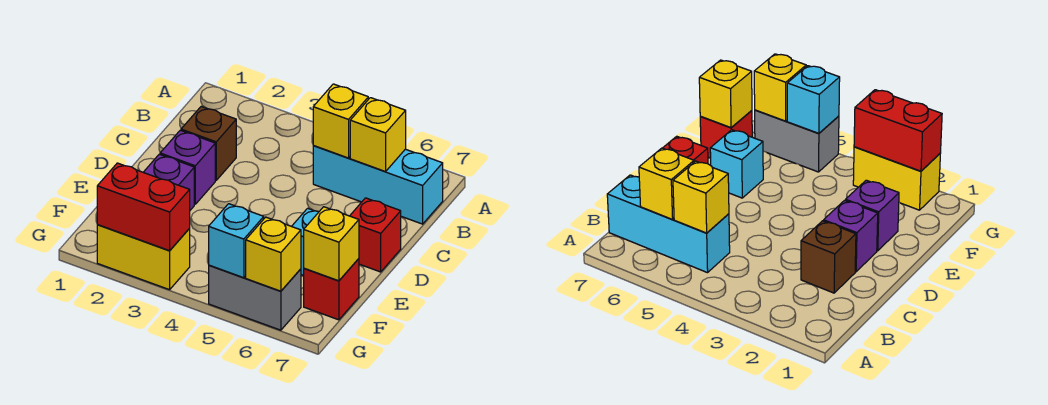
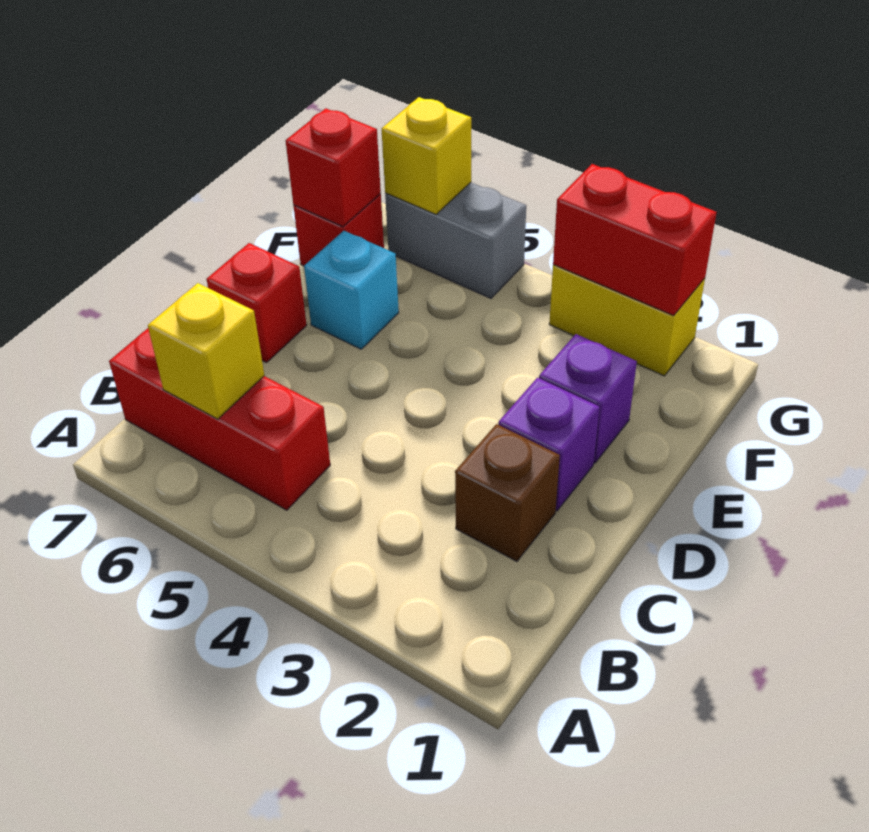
cyan 1x3 brick [313,146,443,224] -> red 1x3 brick [109,328,330,510]
yellow 1x1 brick [313,84,368,158] -> none
yellow 1x1 brick [304,207,359,281] -> red 1x1 brick [286,108,381,227]
cyan 1x1 brick [209,204,264,278] -> none

